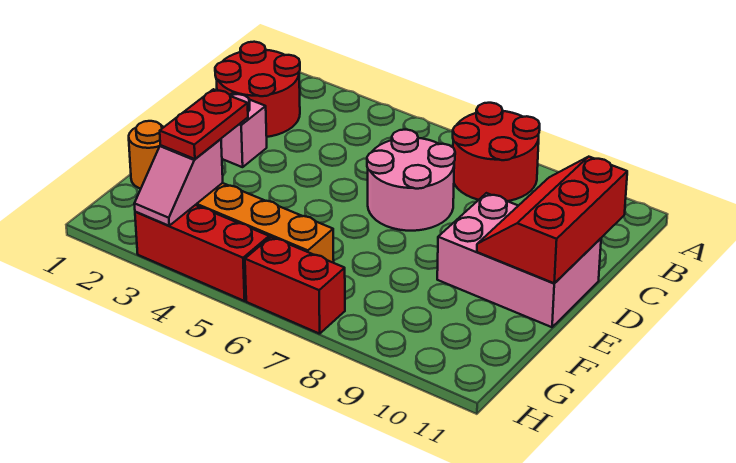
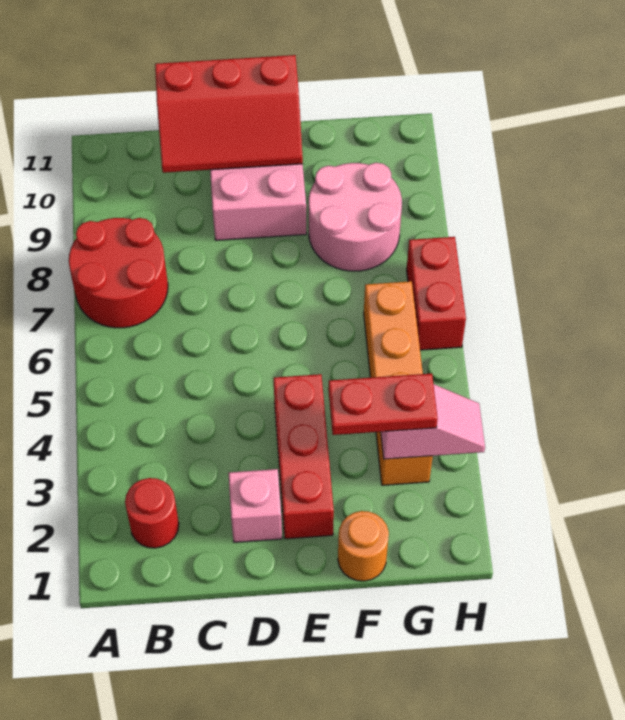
red 2x2 round brick [215,42,300,137] -> red 1x1 round brick [125,478,179,548]
pink 2x2 round brick [367,130,455,231] -> pink 2x2 round brick moved to [309,163,402,271]
red 1x3 brick [135,205,269,301] -> red 1x3 brick moved to [274,374,334,539]

